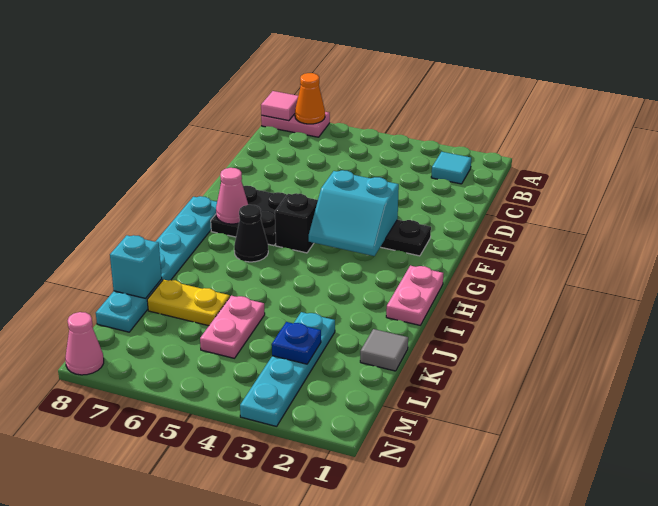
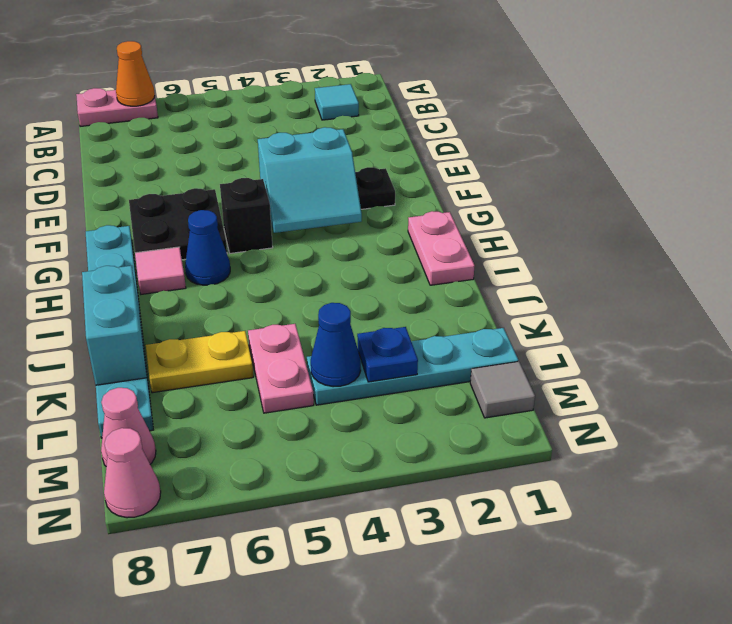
pink 1x1 tile [261,91,298,121] -> pink 1x1 tile moved to [135,247,186,294]
pink 1x1 cone [216,168,248,224] -> pink 1x1 cone moved to [101,388,156,466]
black 1x1 cone [234,205,268,262] -> blue 1x1 cone [185,210,230,285]
grey 1x1 tile [360,329,408,371] -> grey 1x1 tile moved to [470,361,535,418]
cyan 1x4 plate [240,312,335,426] -> cyan 1x4 plate turned to [307,328,518,405]
cyan 1x1 brick [110,235,162,298] -> cyan 1x2 brick [82,266,147,385]
none -> blue 1x1 cone [311,303,361,387]

